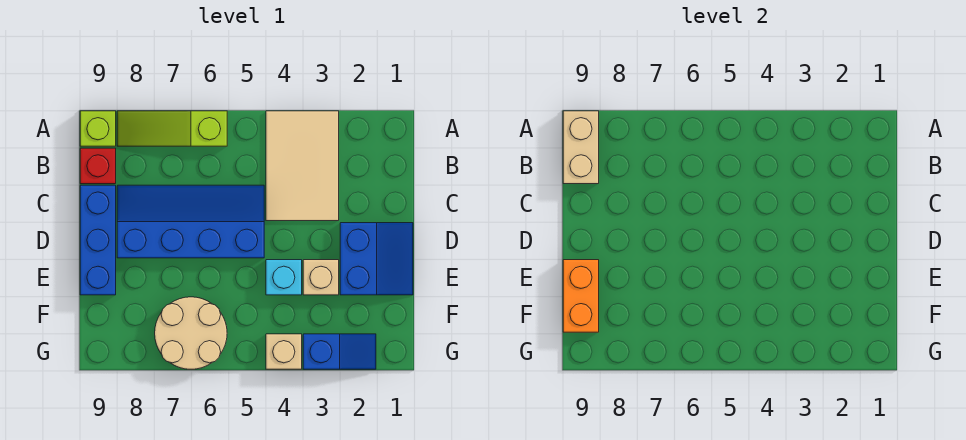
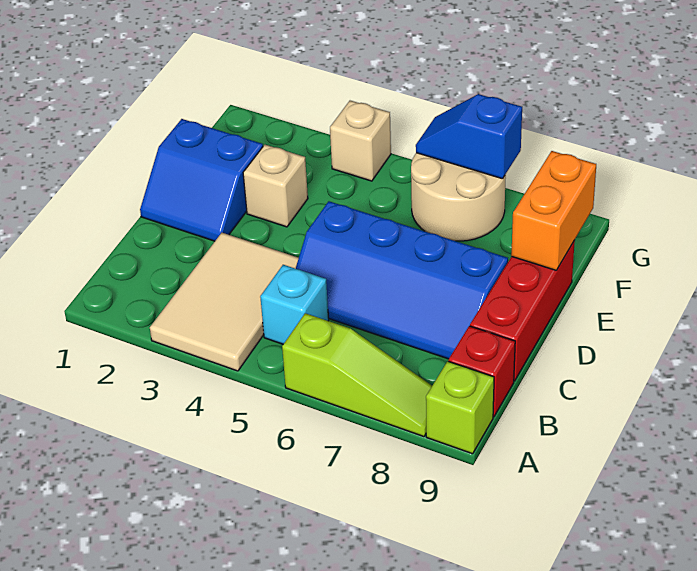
tan 1x2 brick [563,111,599,184] -> none
blue 1x3 brick [80,185,116,295] -> red 1x3 brick [470,241,575,381]
blue 2x2 slope [340,223,413,295] -> blue 2x2 slope turned to [140,119,263,241]
cyan 1x1 brick [266,260,302,295] -> cyan 1x1 brick moved to [260,265,329,344]
blue 1x2 slope [303,334,376,369] -> blue 1x2 slope moved to [416,94,522,179]

